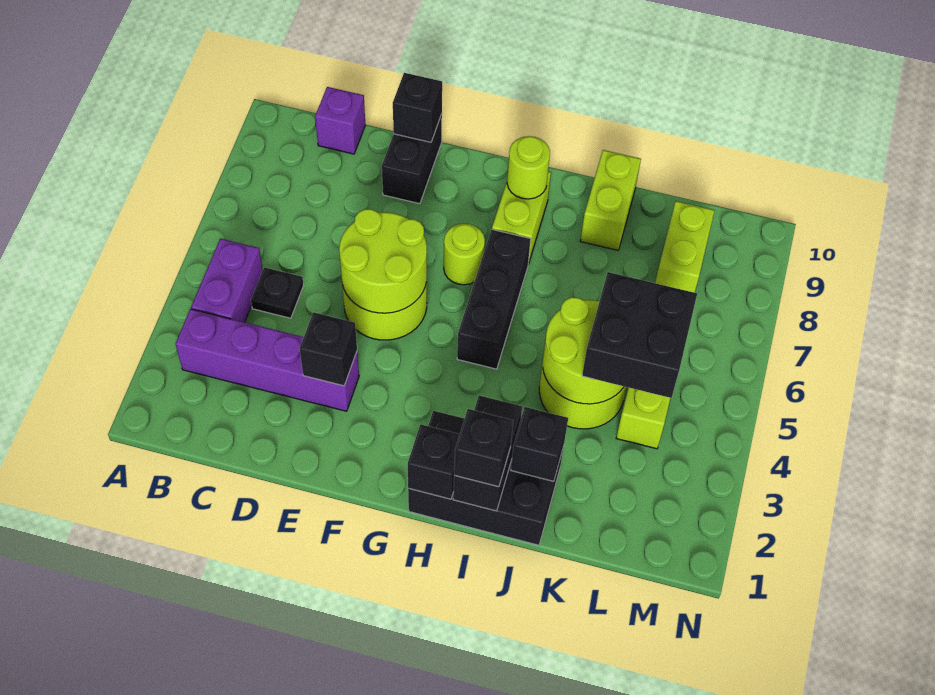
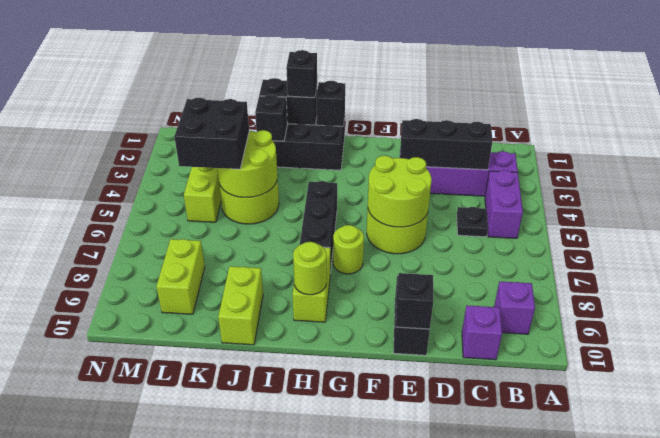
none -> purple 1x1 brick [494,282,535,334]
black 1x1 brick [300,312,357,386] -> black 1x3 brick [400,119,492,170]
black 1x2 brick [453,395,522,511] -> black 1x2 brick turned to [259,78,317,125]

